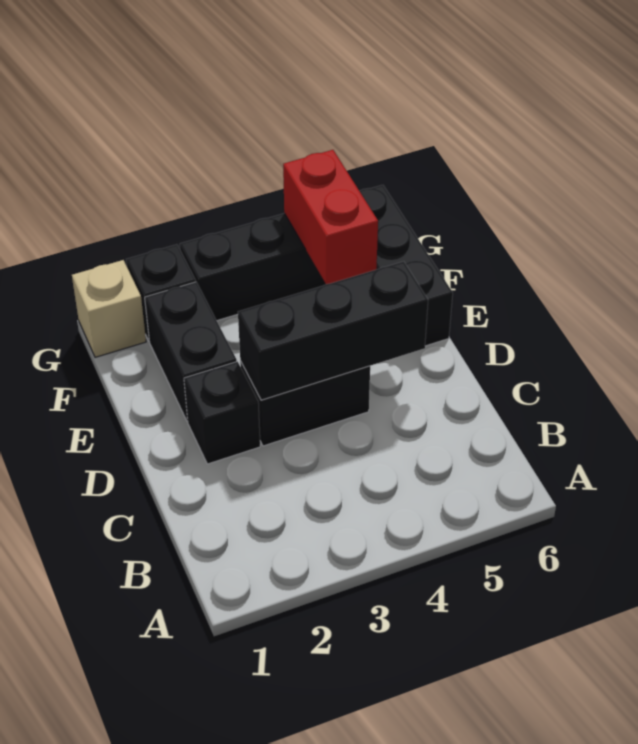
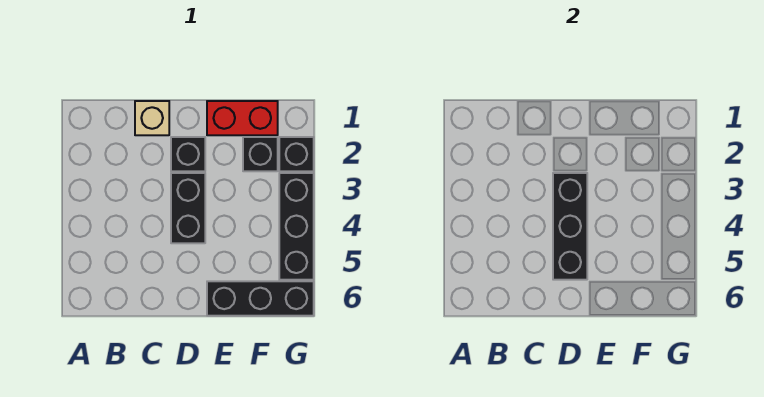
black 1x2 brick [145,282,237,421] -> black 1x1 brick [243,137,278,171]
red 1x2 brick [283,150,378,284] -> red 1x2 brick moved to [207,101,278,135]
tan 1x1 brick [72,260,146,357] -> tan 1x1 brick moved to [135,101,169,135]

